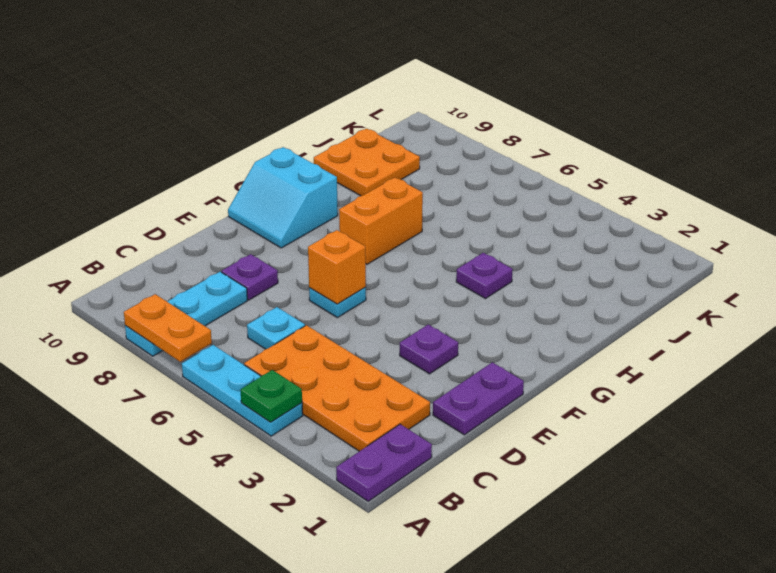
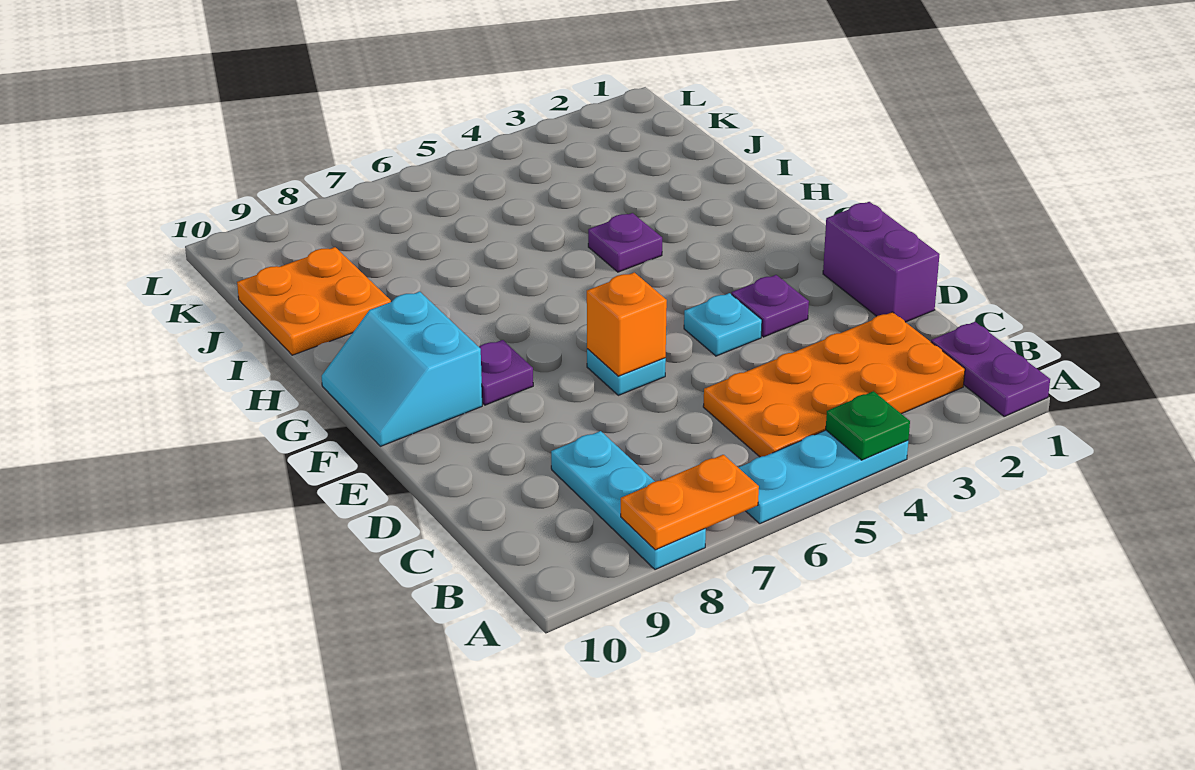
cyan 1x1 plate [247,307,305,349] -> cyan 1x1 plate moved to [684,293,762,356]
purple 1x2 plate [433,362,524,435] -> purple 1x2 brick [823,202,940,322]
purple 1x1 plate [222,254,278,300] -> purple 1x1 plate moved to [479,340,533,405]
cyan 2x2 slope [228,147,338,248] -> cyan 2x2 slope turned to [322,292,482,446]
orange 1x2 brick [339,178,423,264] -> none

